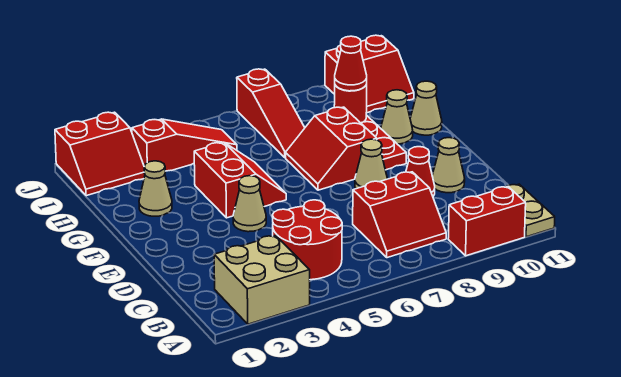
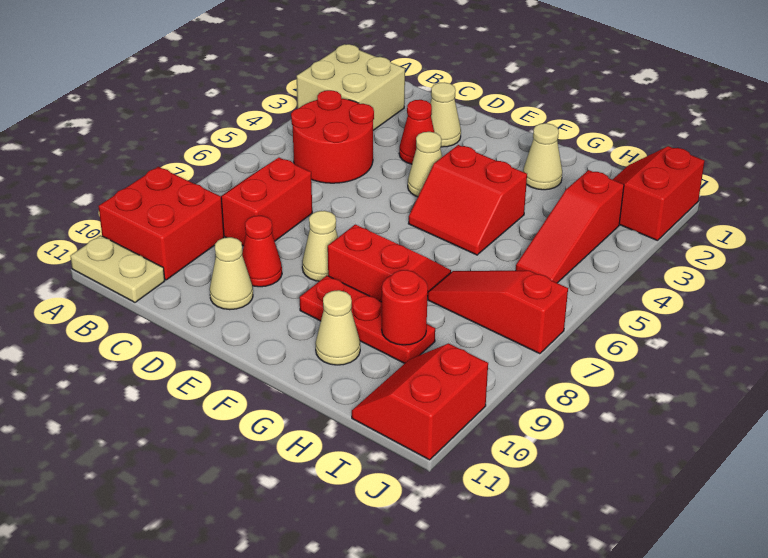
red 1x2 brick [448,187,526,256] -> red 2x2 brick [98,167,224,280]
tan 1x1 cone [410,81,442,135] -> tan 1x1 cone moved to [430,82,461,147]
red 1x1 cone [335,36,367,91] -> red 1x1 cone moved to [399,100,434,164]

